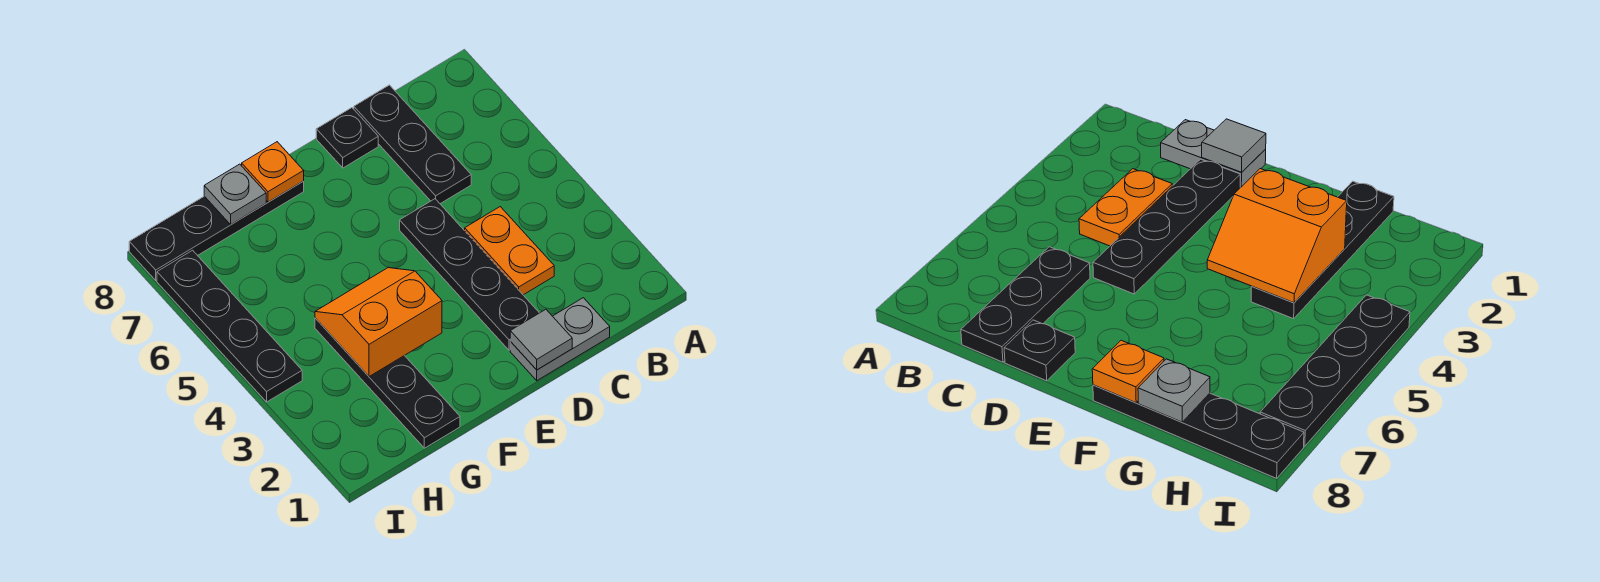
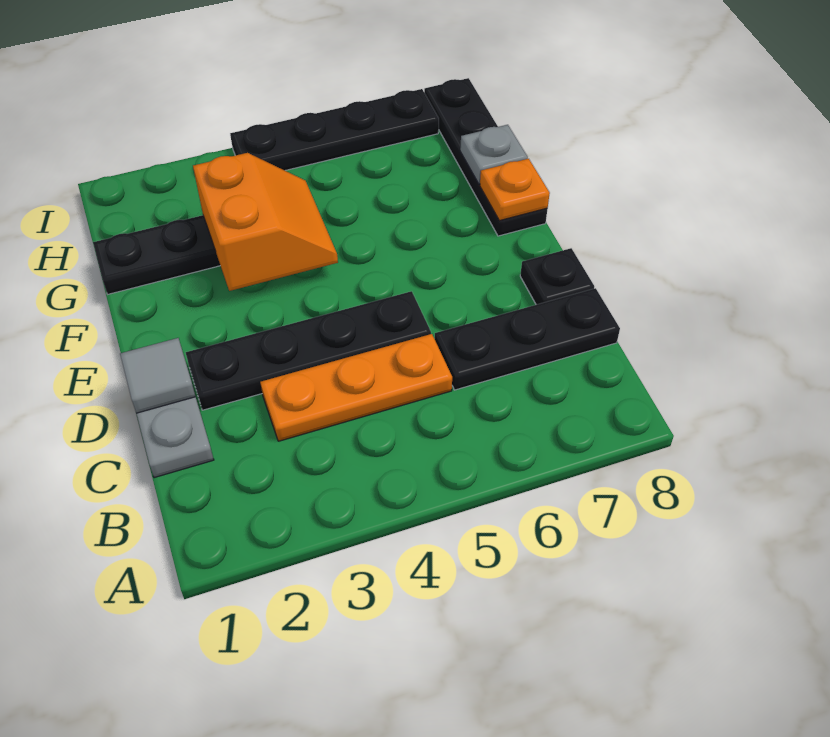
orange 1x2 plate [465,207,554,295] -> orange 1x3 plate [260,334,452,441]

